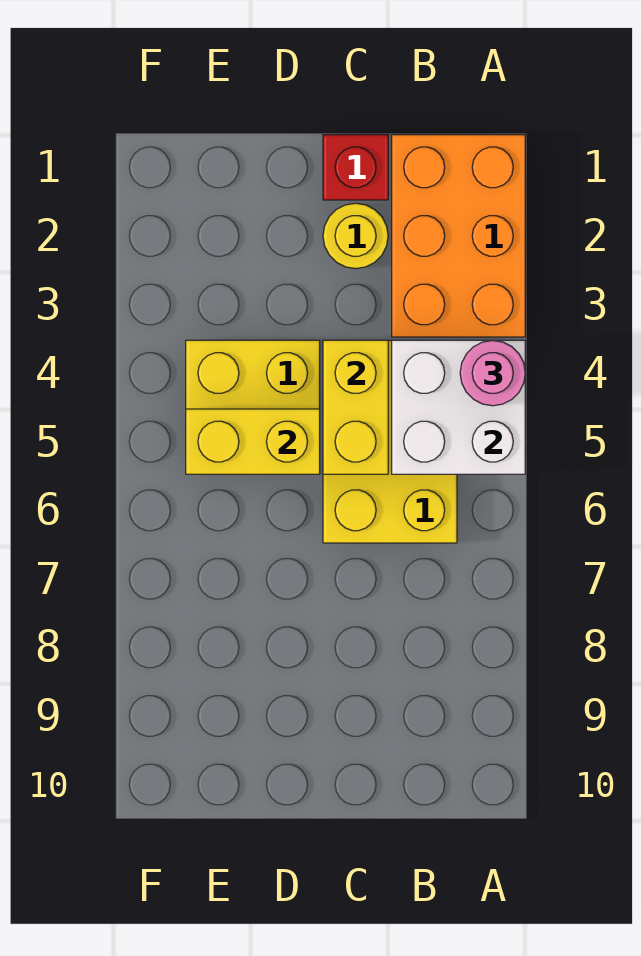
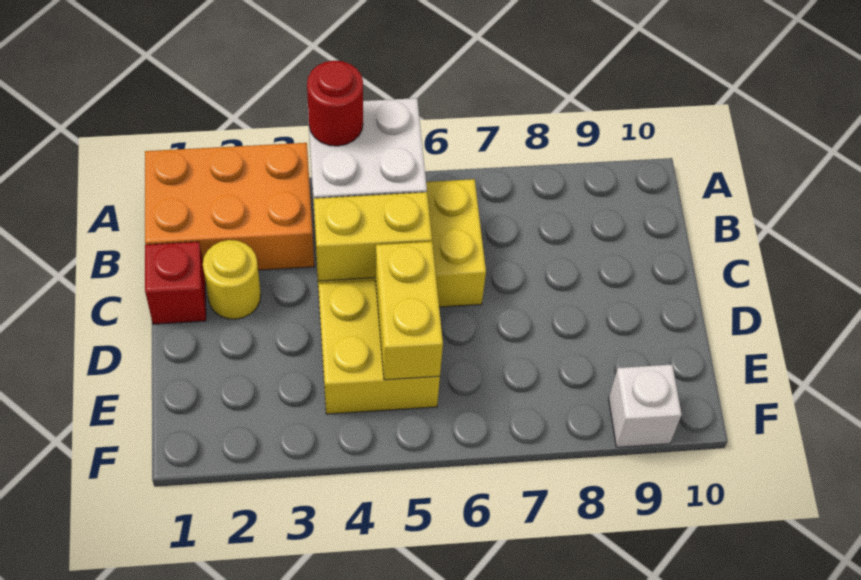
pink 1x1 round brick [460,340,525,406] -> red 1x1 round brick [307,61,363,146]
none -> white 1x1 brick [609,364,682,447]

